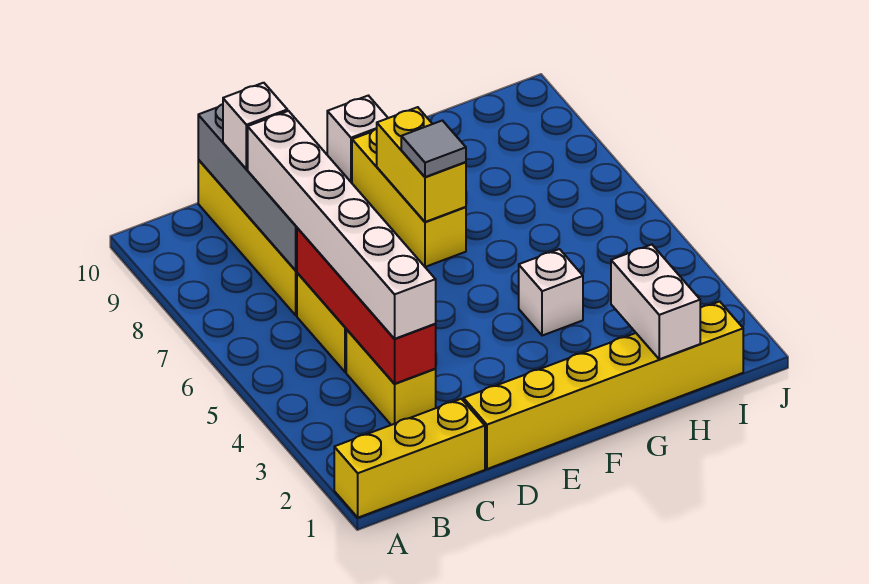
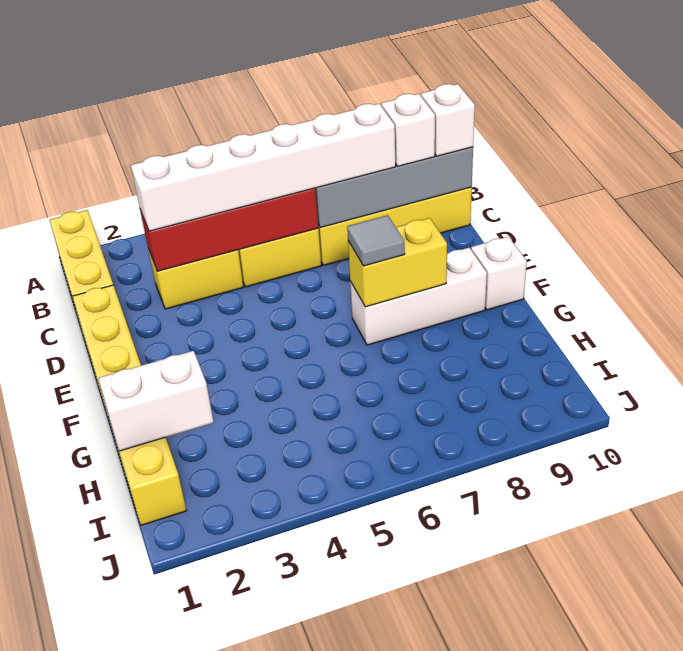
yellow 1x3 brick [352,129,466,267] -> white 1x3 brick [350,248,487,345]
white 1x1 brick [519,249,583,336] -> white 1x1 brick moved to [421,84,475,156]

